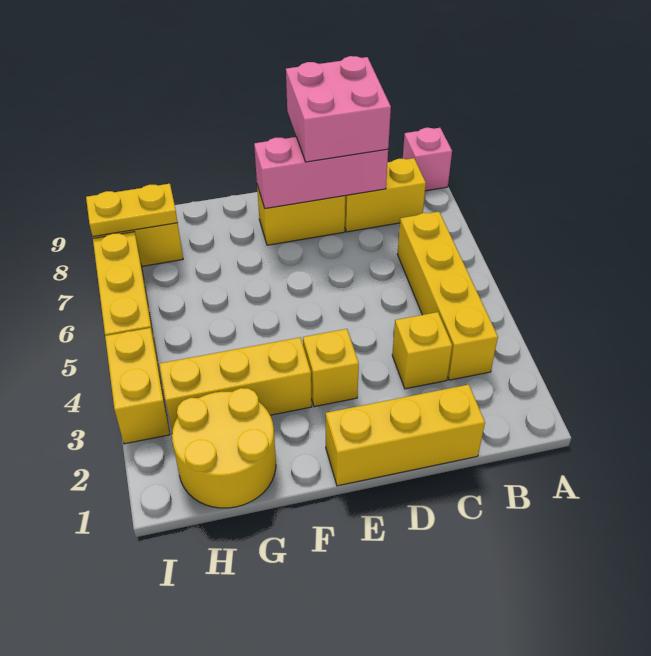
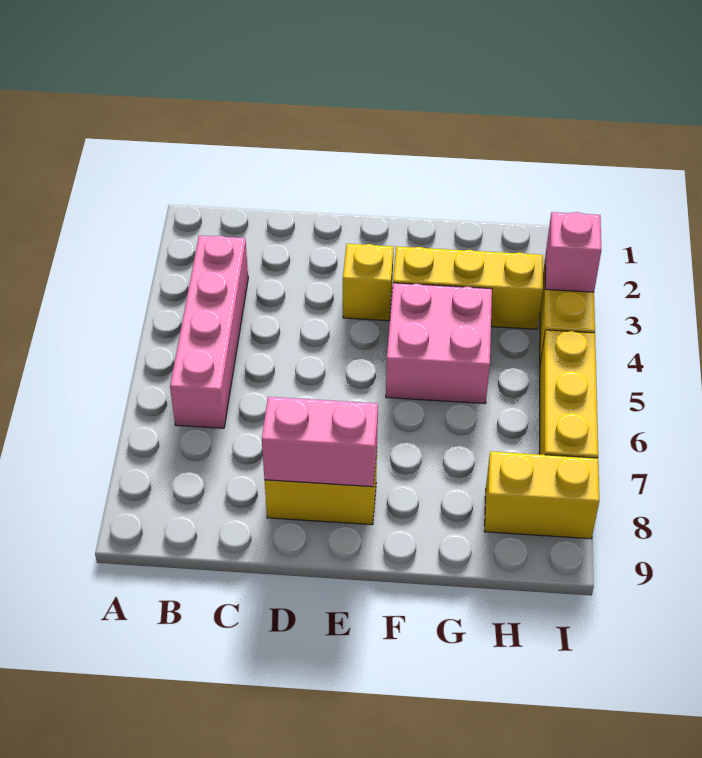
pink 1x1 brick [403,128,452,191] -> pink 1x1 brick moved to [545,212,601,292]
yellow 1x4 brick [397,212,498,380] -> pink 1x4 brick [170,235,248,428]
yellow 1x2 brick [345,158,426,232] -> none
yellow 1x3 brick [326,385,485,486] -> none
yellow 1x1 brick [392,312,452,389] -> none
pink 1x3 brick [254,137,388,209] -> pink 1x2 brick [262,397,378,487]
pink 2x2 brick [286,56,391,162] -> pink 2x2 brick moved to [386,283,492,404]
yellow 2x2 round brick [172,388,276,508] -> none
yellow 1x2 plate [86,184,178,237] -> none

